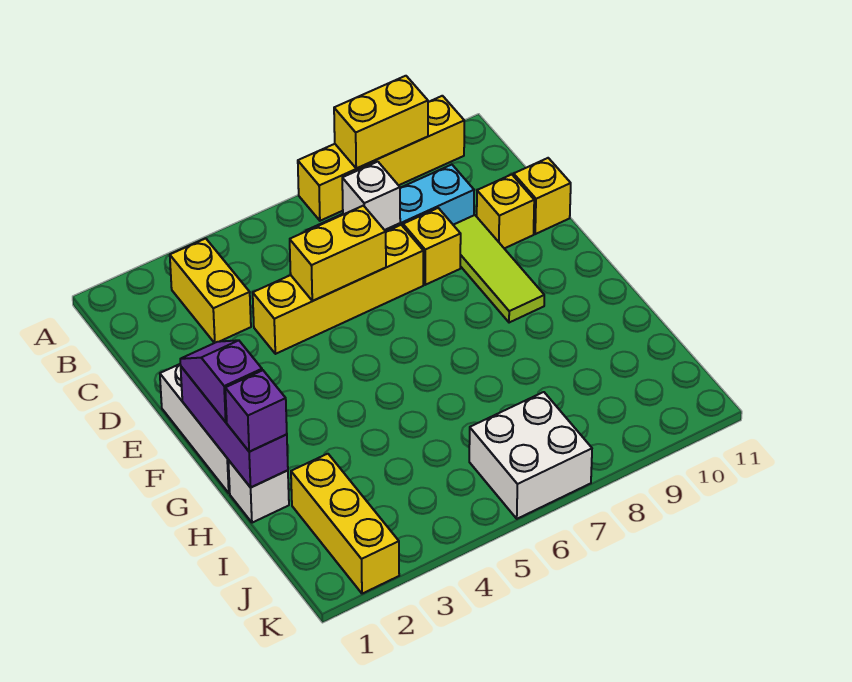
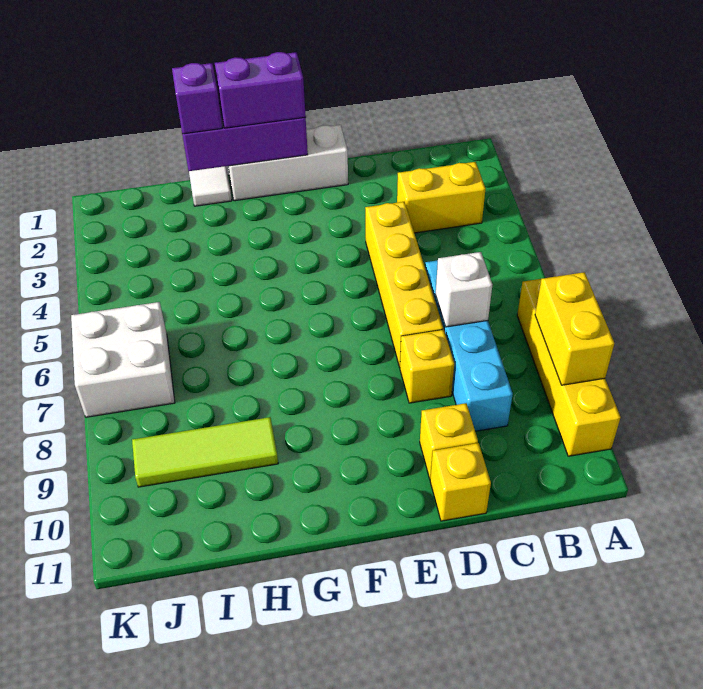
yellow 1x2 brick [290,206,386,301] -> none
lime 1x3 tile [454,215,544,323] -> lime 1x3 tile moved to [132,417,278,487]
purple 1x2 slope [180,340,262,422] -> purple 1x2 brick [215,52,306,128]
white 1x1 brick [228,460,289,523] -> white 1x1 tile [189,166,232,206]
yellow 1x3 brick [291,454,399,594] -> none

